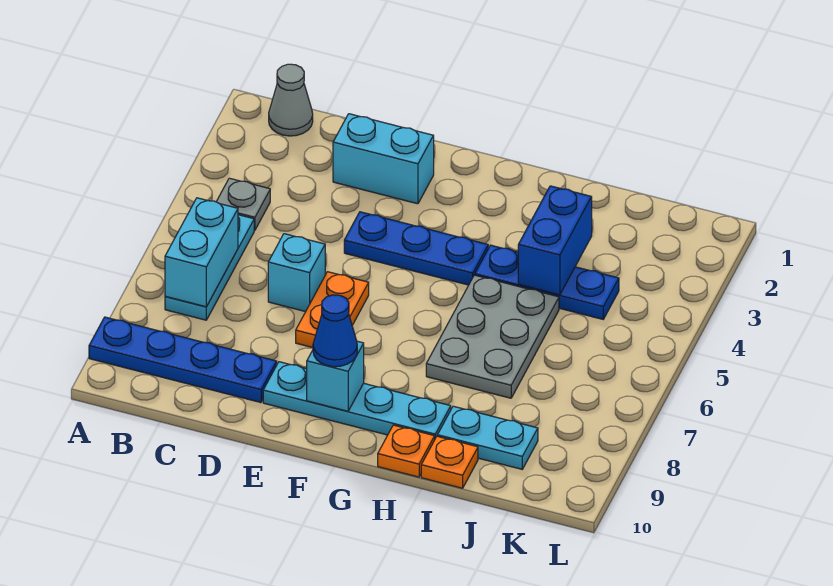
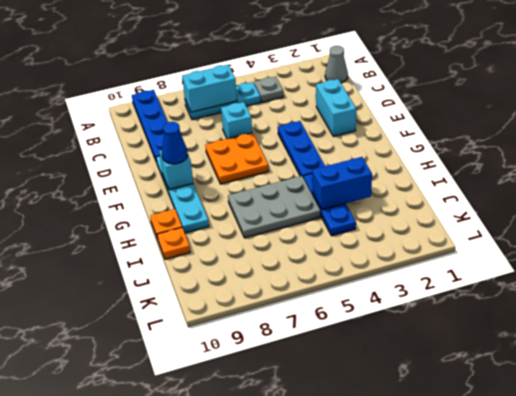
orange 1x2 plate [296,272,369,348] -> orange 2x2 plate [205,133,269,184]
cyan 1x2 plate [437,406,538,469] -> none

